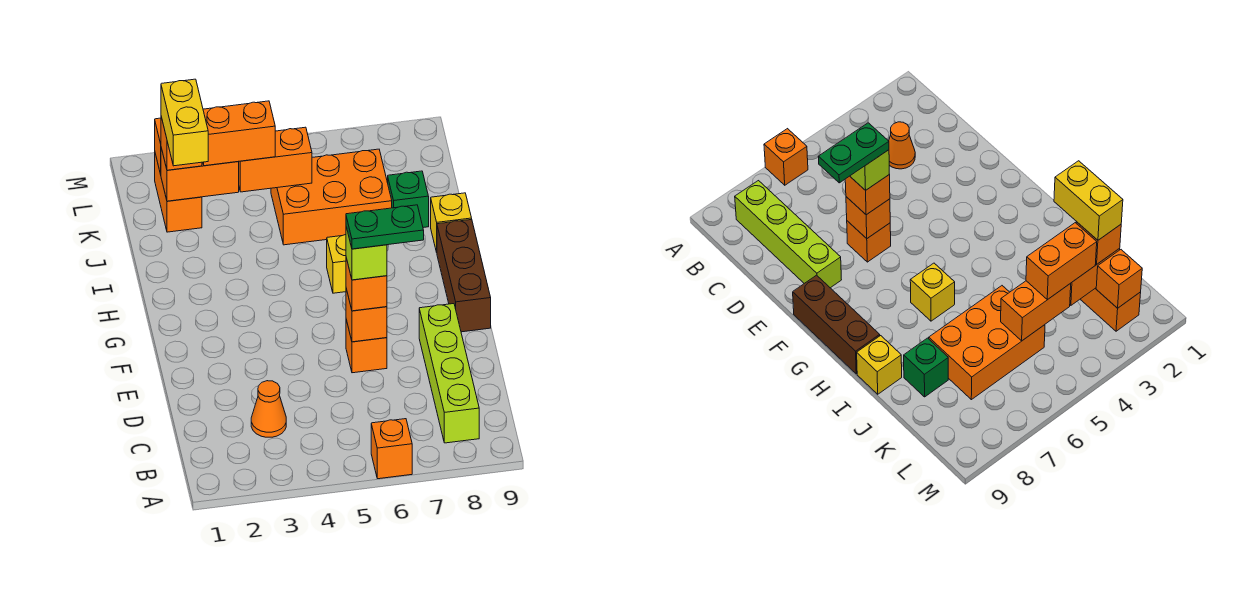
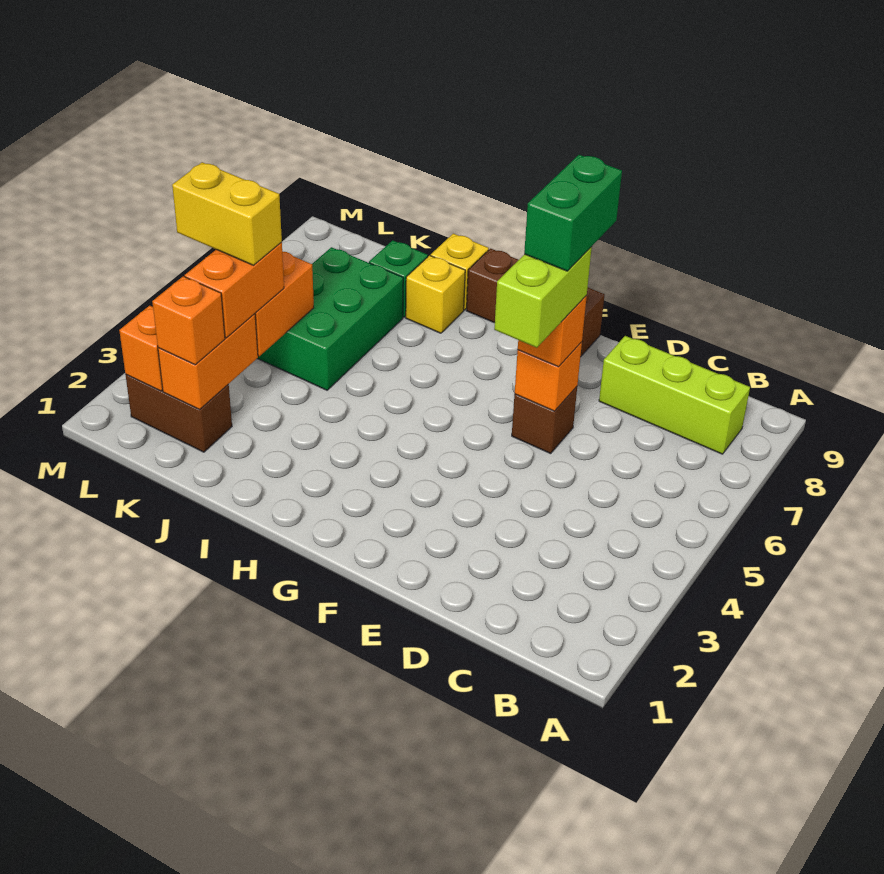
orange 1x1 brick [371,419,412,479] -> none
lime 1x4 brick [419,304,479,443] -> lime 1x3 brick [599,336,750,454]
orange 1x1 cone [251,381,286,437] -> none
orange 1x1 brick [346,320,387,373] -> brown 1x1 brick [512,387,577,454]
lime 1x1 brick [346,227,387,280] -> lime 1x2 brick [494,247,592,348]
green 1x2 plate [346,205,424,249] -> green 1x2 brick [524,155,622,271]
yellow 1x1 brick [327,235,346,293] -> yellow 1x1 brick moved to [406,256,465,333]
yellow 1x2 brick [161,79,208,166] -> yellow 1x2 brick moved to [172,162,282,265]
orange 2x3 brick [271,149,392,245] -> green 2x3 brick [257,247,403,390]
orange 1x2 brick [155,154,202,232] -> brown 1x2 brick [126,375,232,452]

